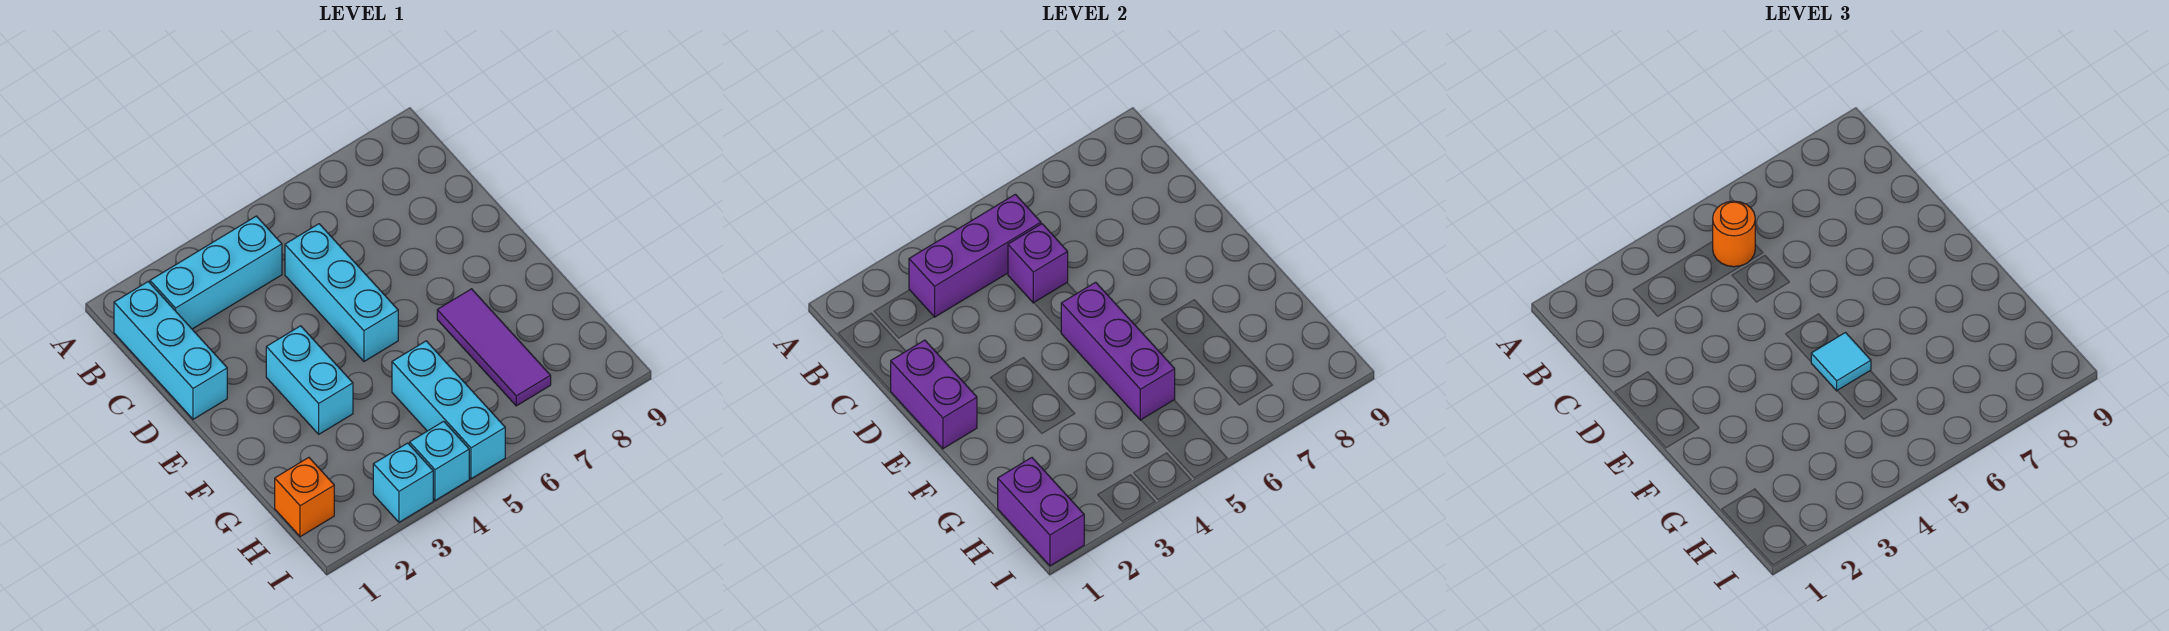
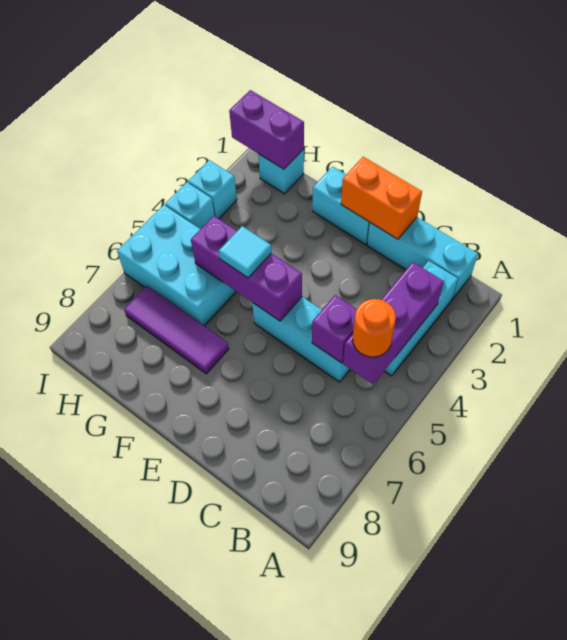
purple 1x2 brick [890,340,977,449] -> orange 1x2 brick [341,157,422,239]
cyan 1x2 brick [266,326,353,434] -> cyan 1x2 brick moved to [312,166,370,244]
cyan 1x3 brick [392,341,505,479] -> cyan 2x3 brick [117,205,236,326]
orange 1x1 brick [275,458,334,537] -> cyan 1x1 brick [258,149,304,194]

